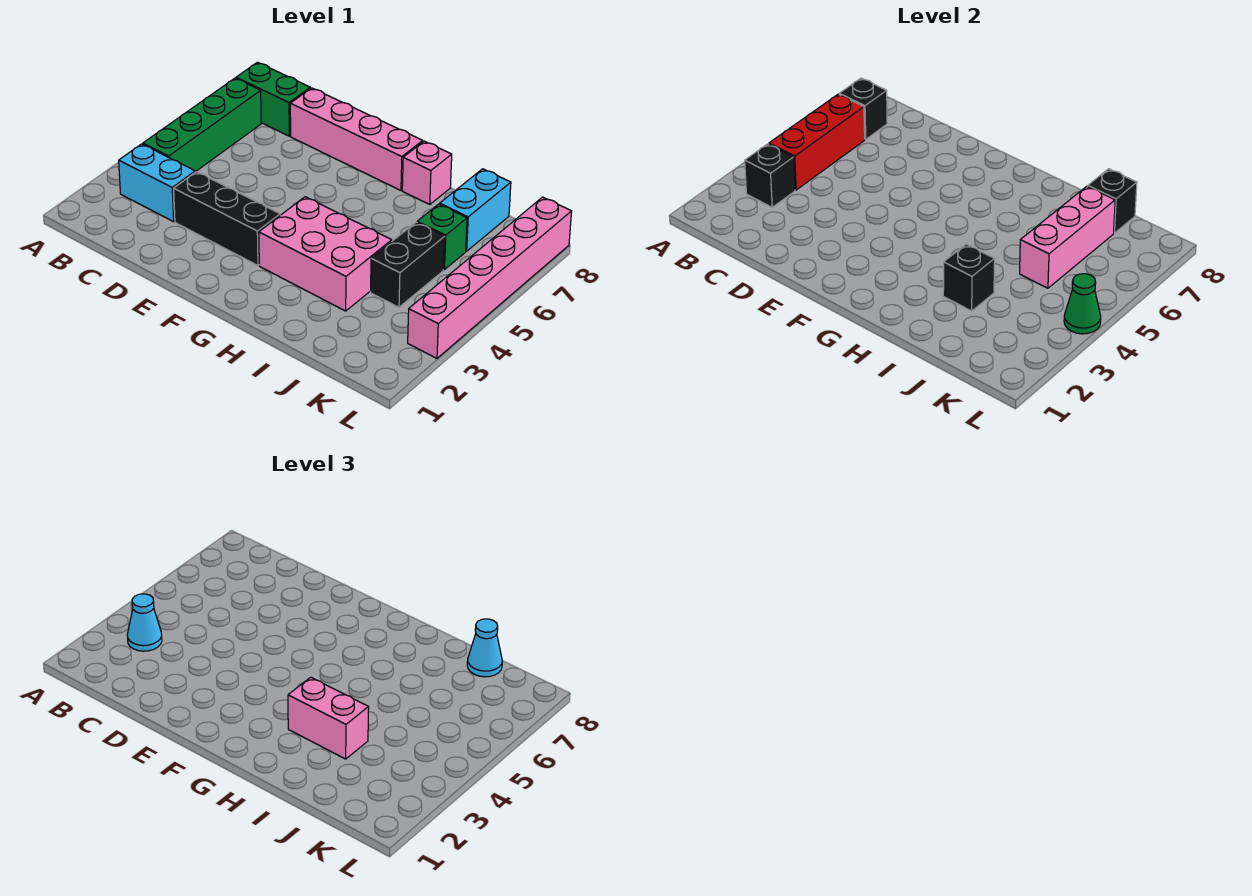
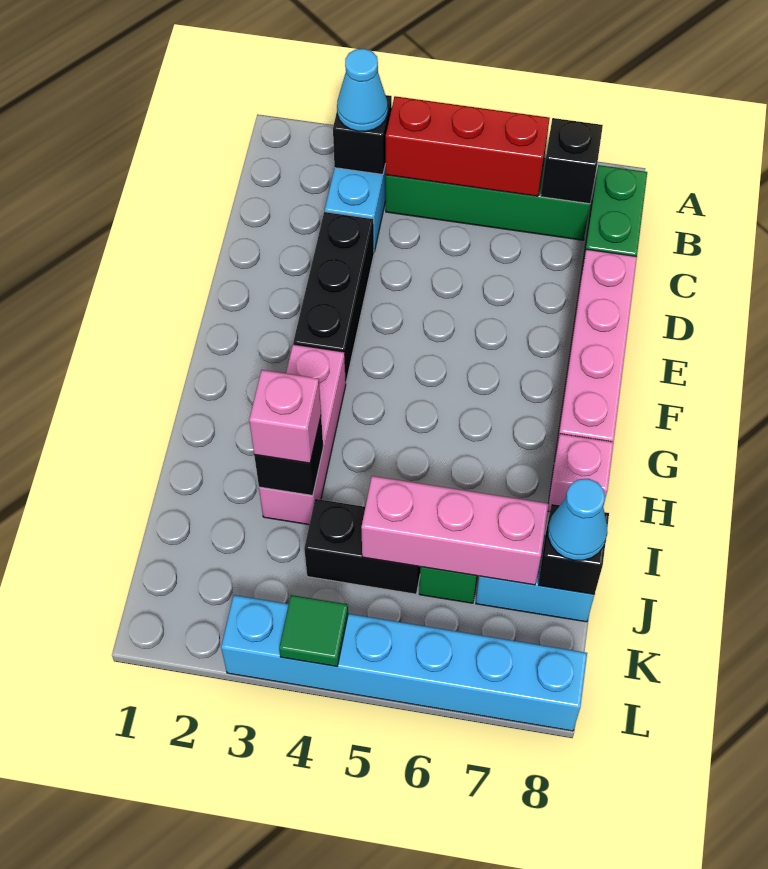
pink 2x3 brick [259,197,392,311] -> pink 1x3 brick [259,344,346,525]
pink 1x2 brick [288,677,369,759] -> pink 1x1 brick [249,370,321,463]
pink 1x6 brick [408,197,572,358] -> cyan 1x6 brick [221,595,587,731]
green 1x1 cone [1064,274,1101,334] -> green 1x1 tile [279,595,348,666]

